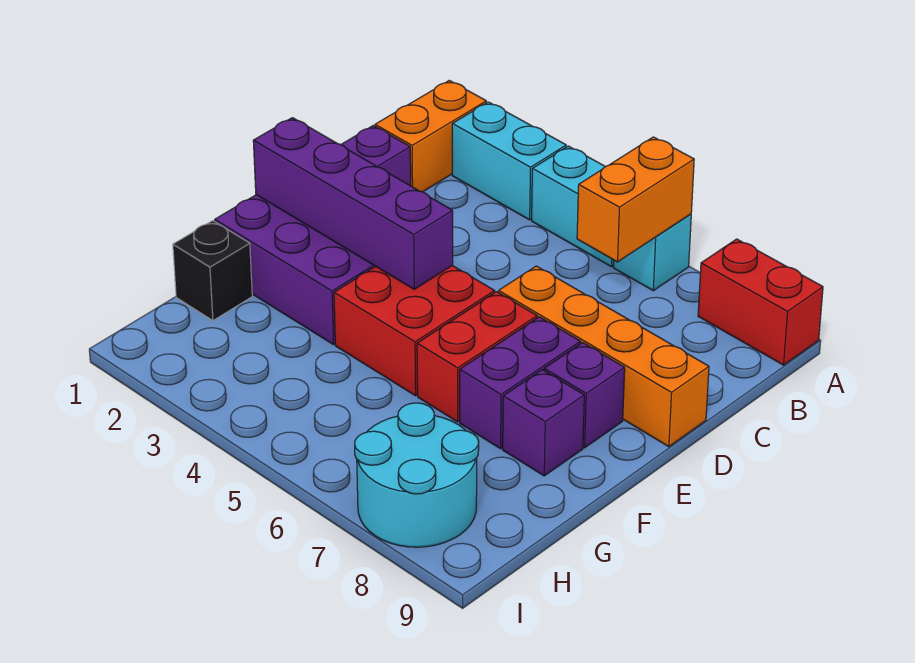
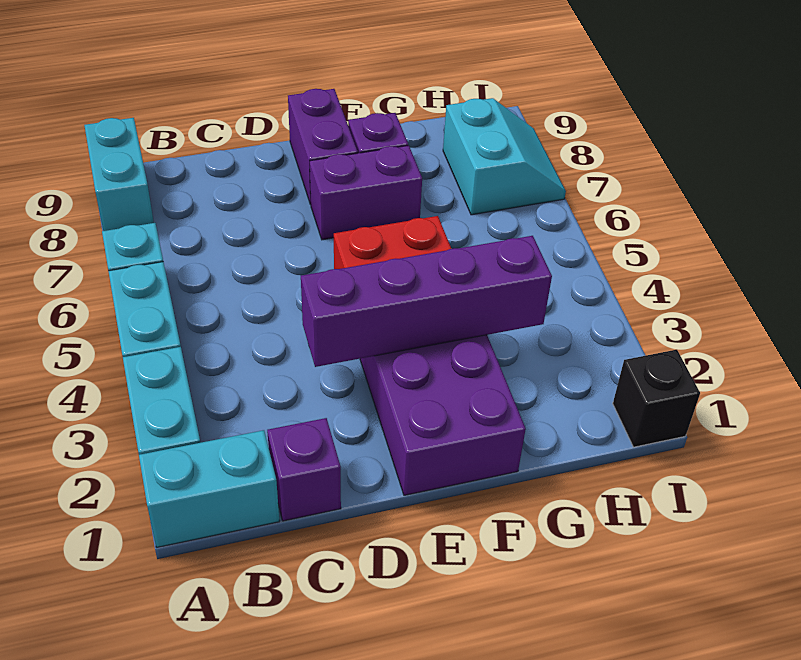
orange 1x2 brick [375,80,486,192] -> cyan 1x2 brick [139,430,280,547]
orange 1x2 brick [577,137,694,262] -> none
red 1x2 brick [698,239,823,365] -> cyan 1x2 brick [84,118,154,231]
orange 1x4 brick [499,266,709,447] -> none
purple 1x4 brick [253,118,453,289] -> purple 1x4 brick turned to [301,236,552,367]
red 1x2 brick [417,292,537,422] -> none
purple 1x1 brick [544,343,625,448] -> purple 1x2 brick [288,89,358,204]
black 1x1 brick [173,221,252,321] -> black 1x1 brick moved to [613,350,700,447]
cyan 2x2 round brick [355,403,479,547] -> cyan 2x2 slope [443,98,566,215]

